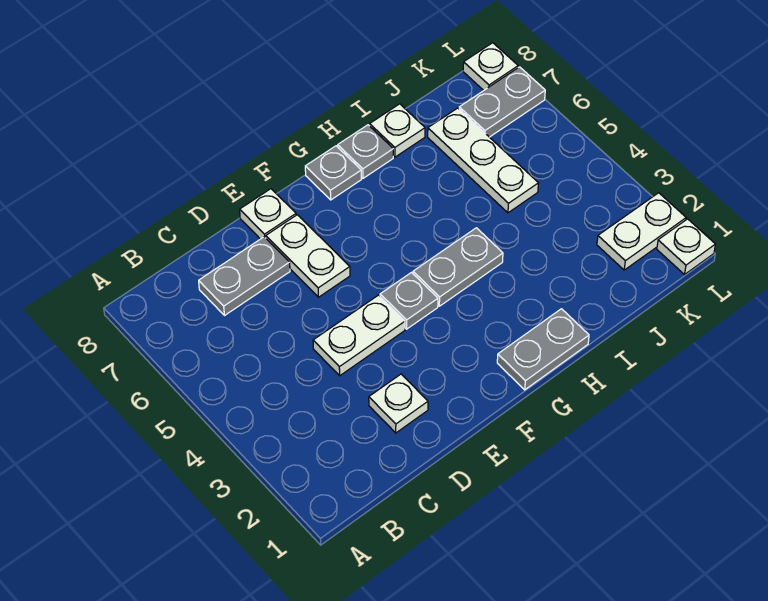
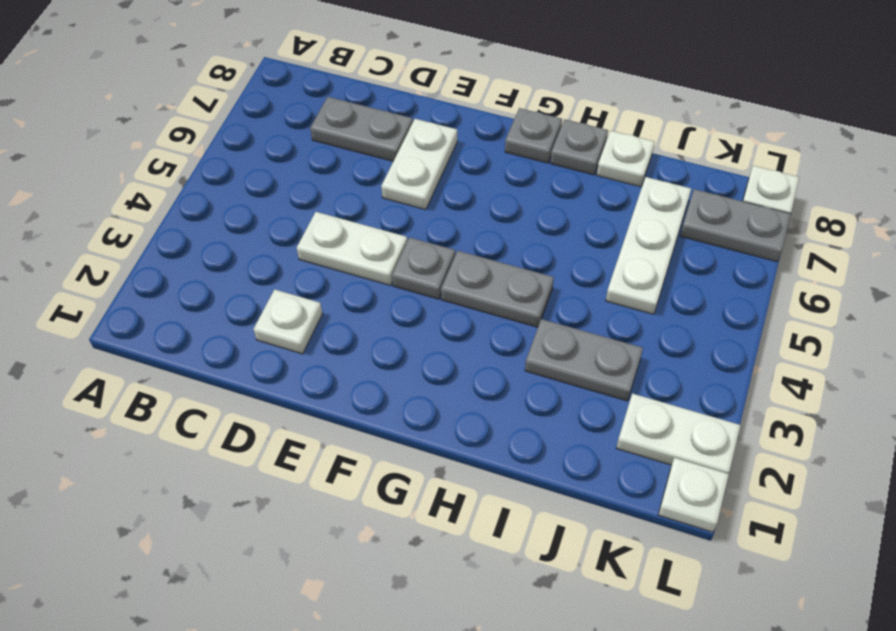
white 1x1 plate [240,189,296,239] -> none
grey 1x2 plate [497,309,589,390] -> grey 1x2 plate moved to [525,319,643,401]

